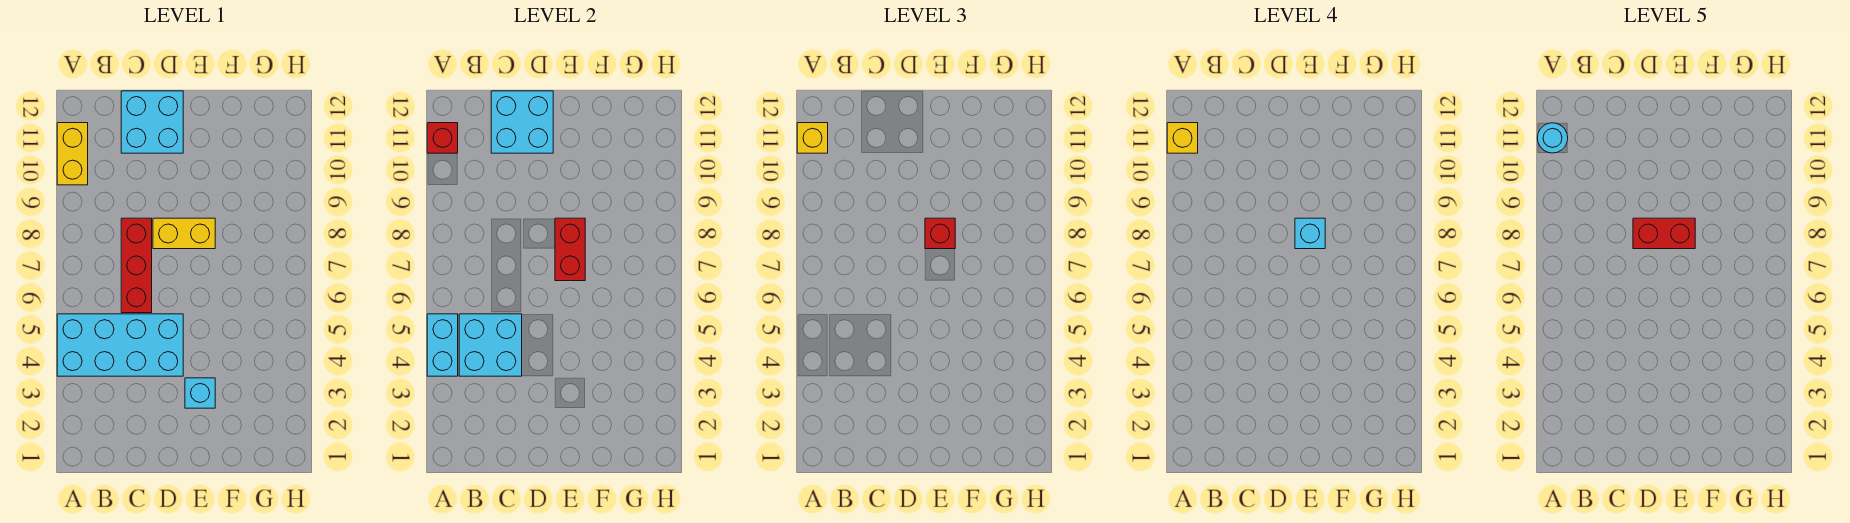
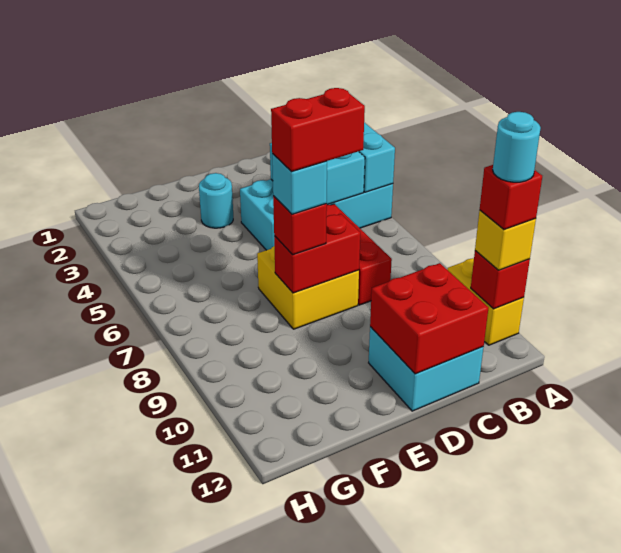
yellow 1x1 brick [1167,123,1198,153] -> red 1x1 brick [480,165,542,230]
cyan 2x2 brick [491,91,553,153] -> red 2x2 brick [370,263,488,374]
yellow 1x2 brick [153,218,215,249] -> yellow 2x2 brick [257,246,359,329]
cyan 1x1 brick [185,378,215,408] -> cyan 1x1 round brick [199,173,233,228]
red 1x2 brick [555,218,585,281] -> red 1x2 brick turned to [274,214,360,293]

